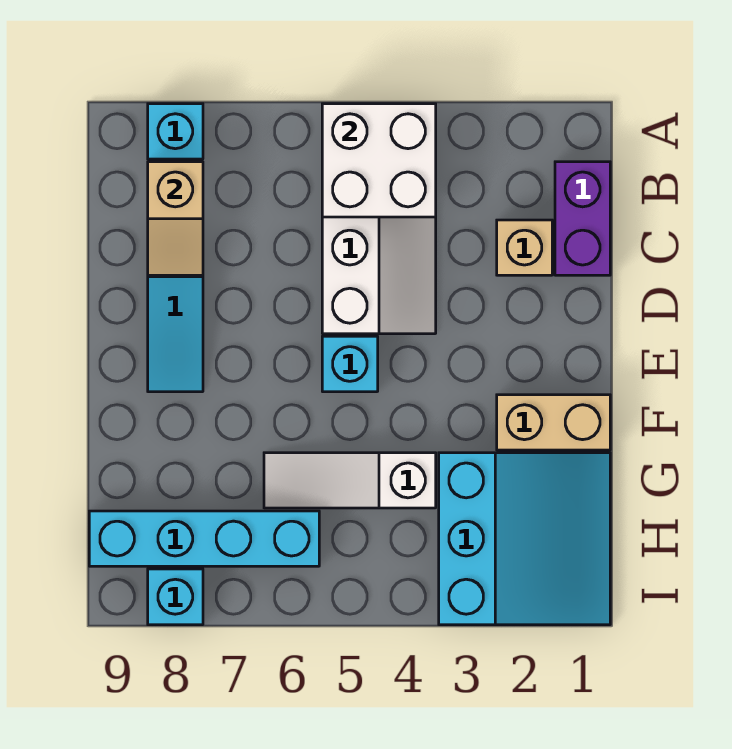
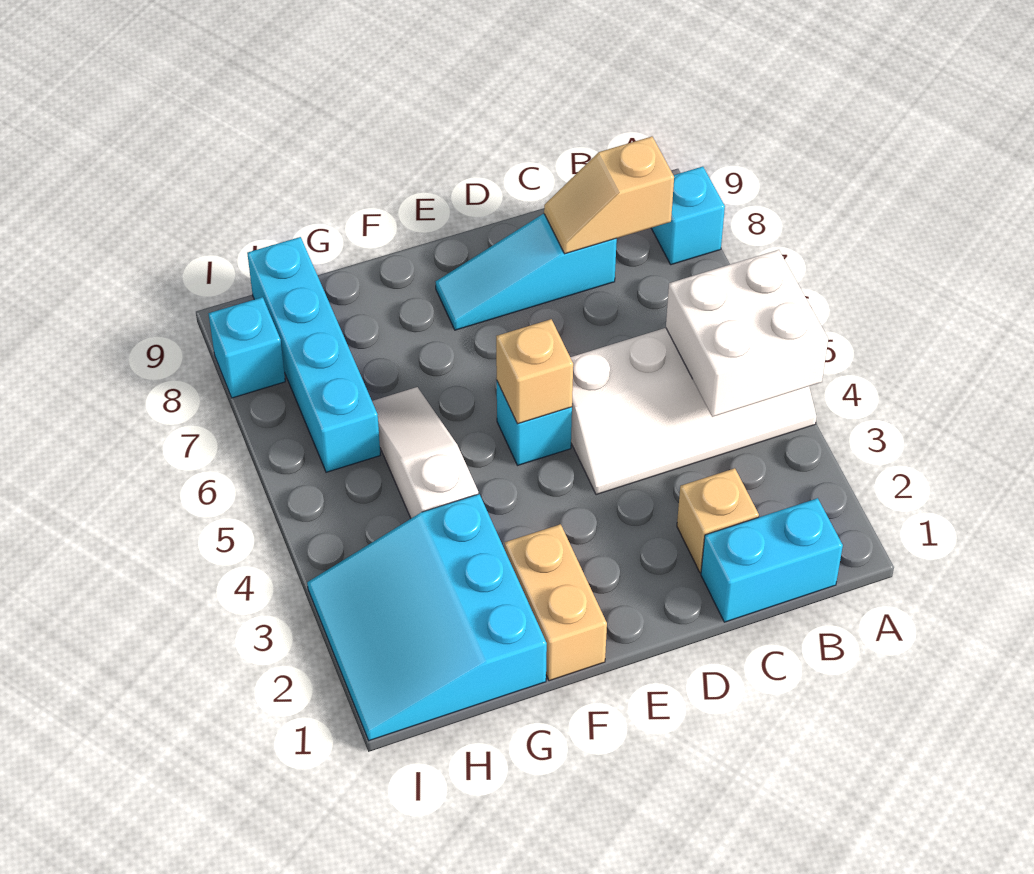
purple 1x2 brick [555,162,610,275] -> cyan 1x2 brick [701,498,843,622]
none -> tan 1x1 brick [496,319,573,424]
cyan 3x3 slope [439,453,610,625] -> cyan 3x3 slope turned to [307,494,547,741]

